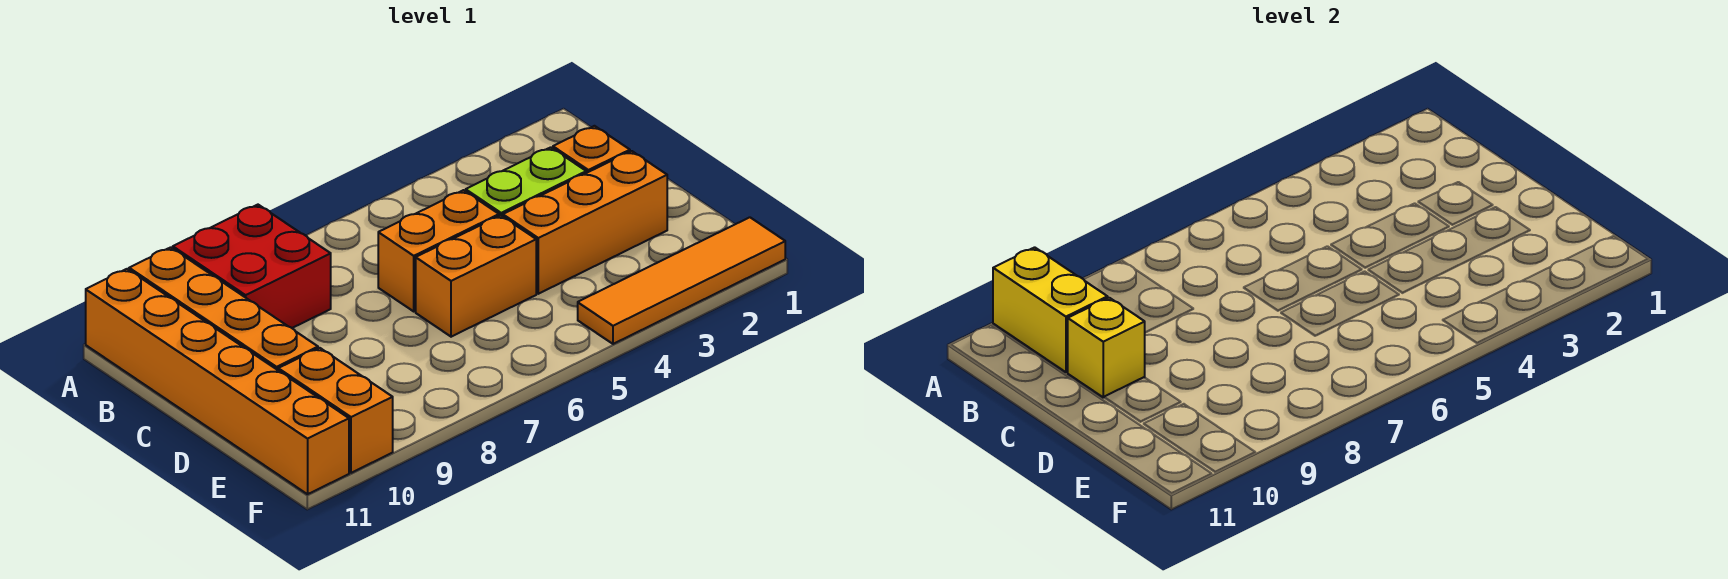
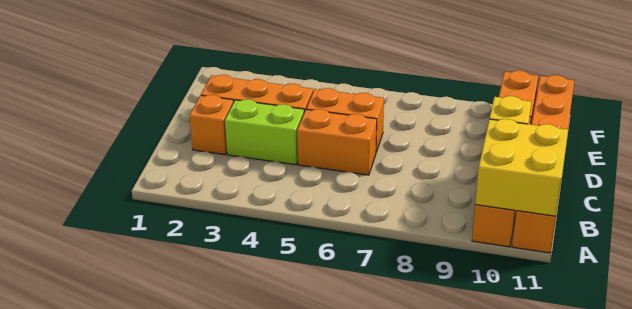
red 2x2 brick [173,205,331,328] -> none
yellow 1x2 brick [993,247,1108,372] -> yellow 2x2 brick [475,119,568,216]
orange 1x4 tile [578,217,785,344] -> none

